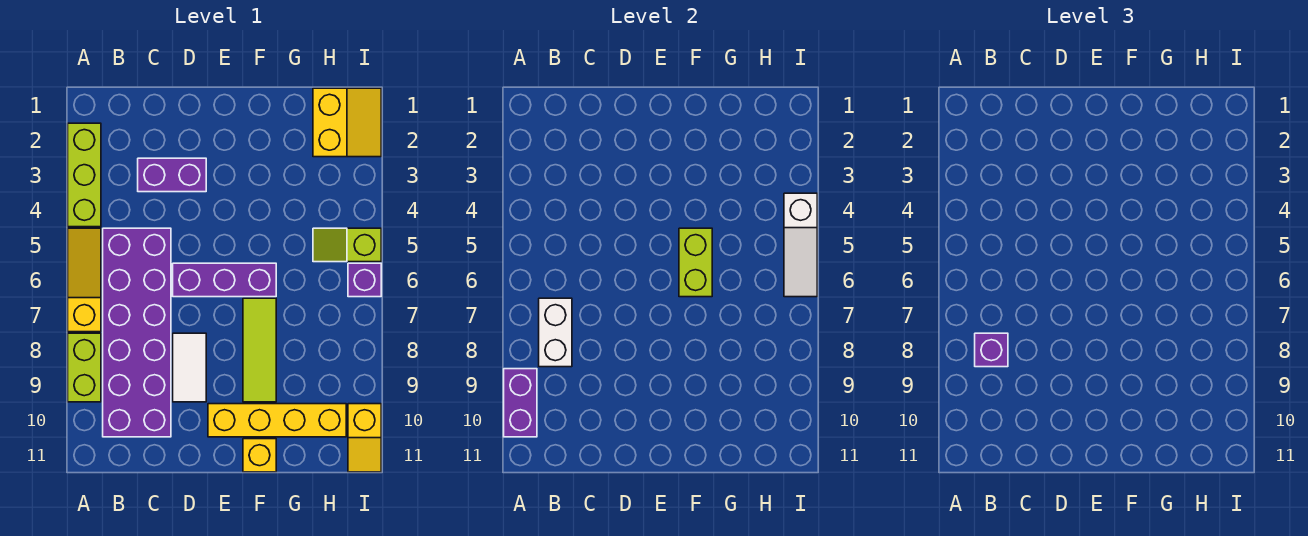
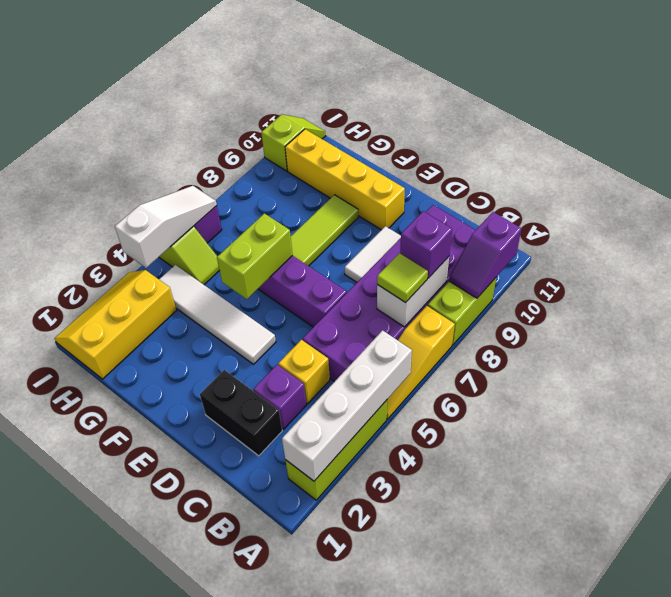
none -> white 1x4 brick [282,330,412,481]
purple 1x2 brick [504,369,537,437] -> purple 1x2 slope [449,212,521,298]
none -> lime 1x1 tile [377,253,428,303]
none -> black 1x2 brick [200,370,282,456]
purple 1x2 brick [138,158,206,192] -> purple 1x1 brick [253,365,306,429]
none -> white 1x4 tile [159,265,276,364]
yellow 1x1 brick [243,439,276,472] -> yellow 1x1 brick moved to [278,340,330,404]
yellow 2x2 slope [313,88,381,157] -> yellow 2x3 slope [54,270,176,379]
yellow 1x2 slope [348,404,381,472] -> lime 1x2 slope [261,114,326,171]

